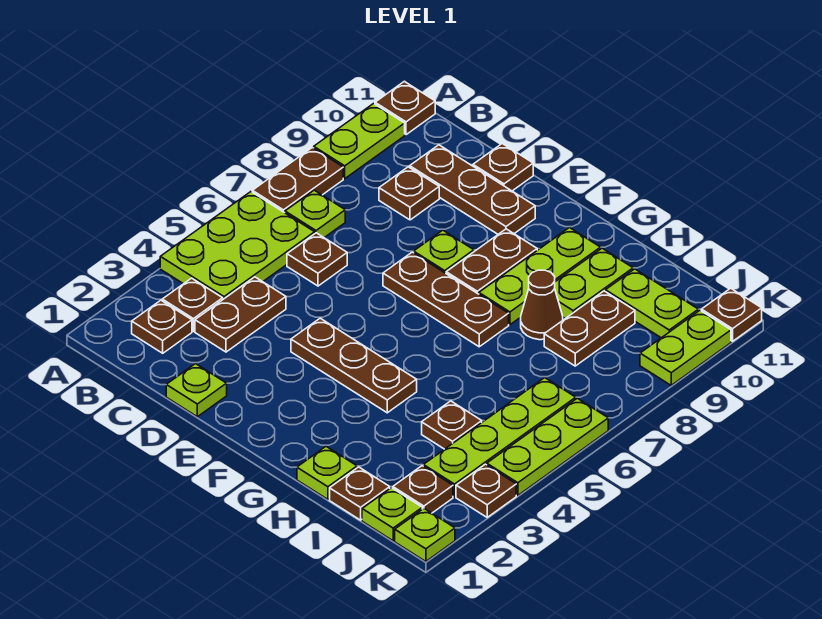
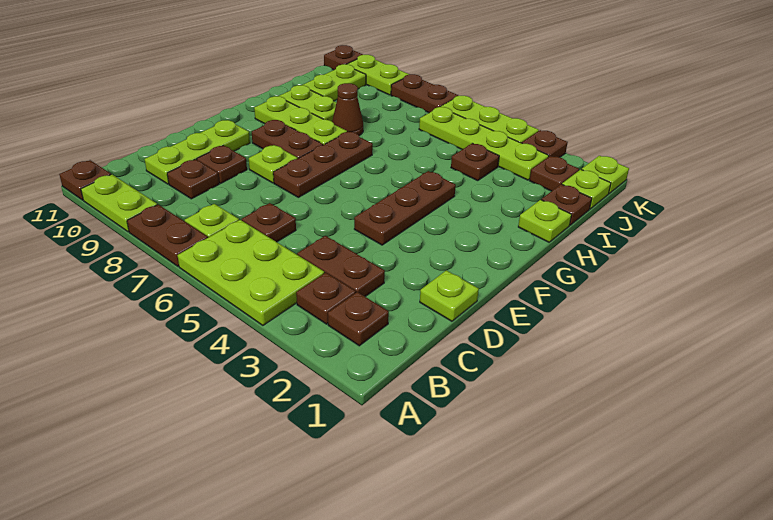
brown 1x3 plate [410,145,535,234] -> lime 1x3 plate [145,120,250,184]
brown 1x1 plate [473,144,533,191] -> brown 1x1 plate moved to [197,146,247,183]
brown 1x2 plate [544,291,635,366] -> brown 1x2 plate moved to [391,74,458,113]

